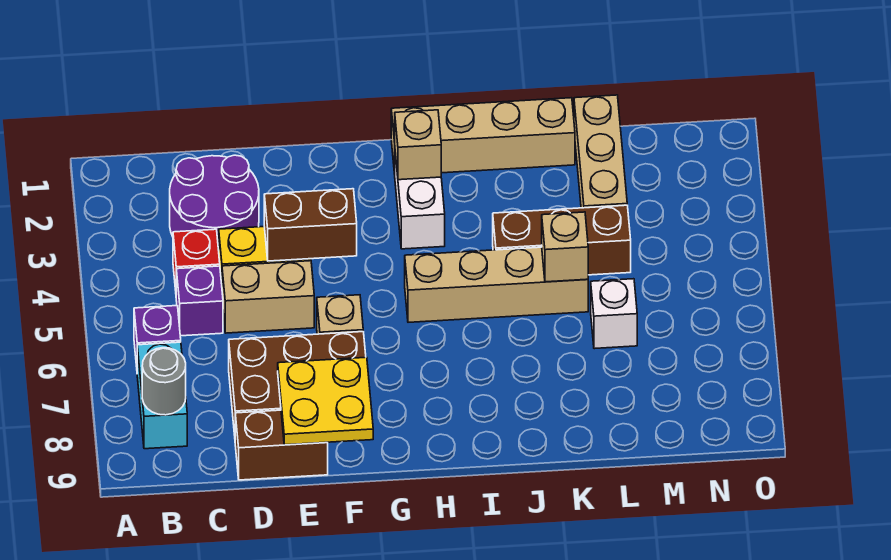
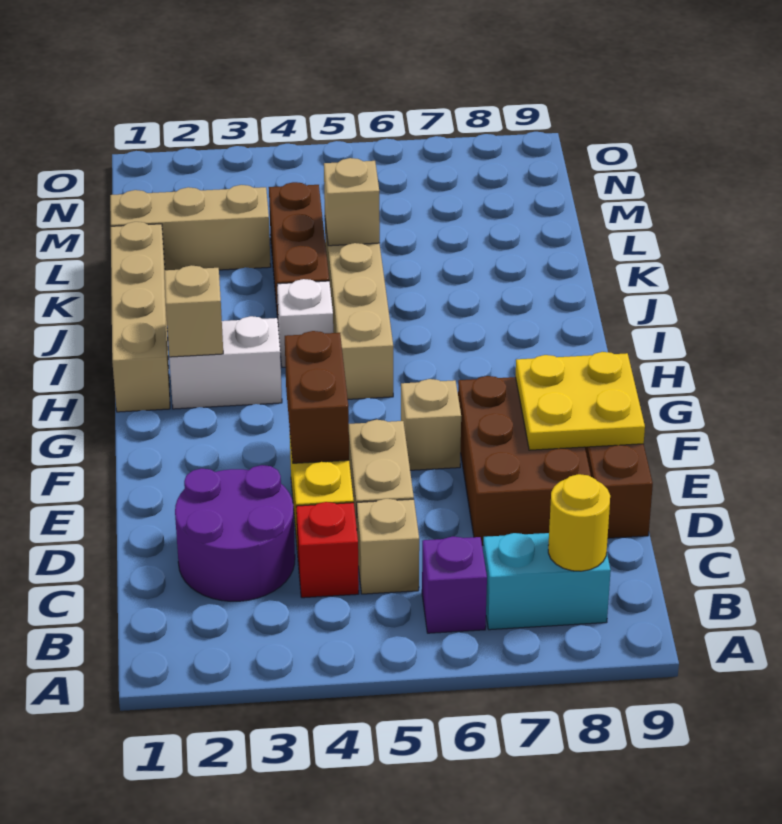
grey 1x1 round brick [142,348,186,415] -> yellow 1x1 round brick [548,474,610,571]
purple 1x1 brick [176,266,223,336] -> tan 1x1 brick [357,499,419,594]
white 1x1 brick [591,279,637,349] -> white 1x1 brick moved to [277,279,333,367]

